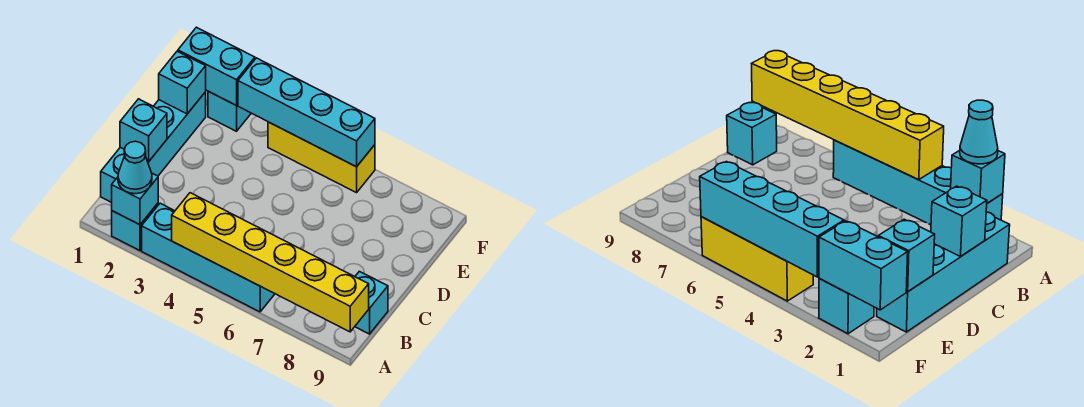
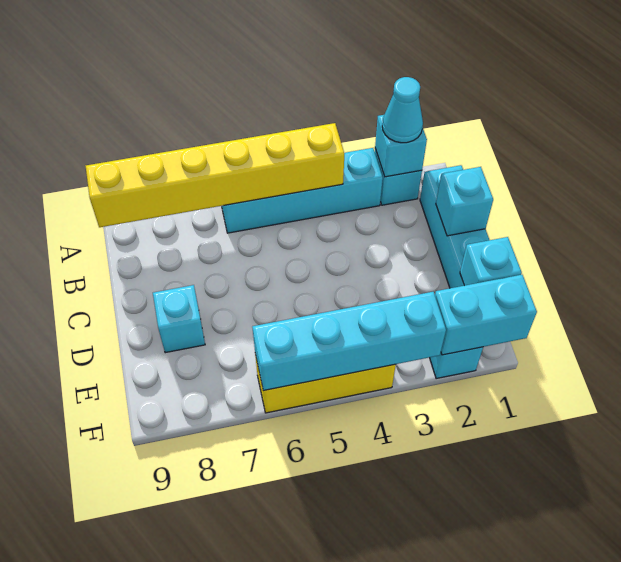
cyan 1x1 brick [355,271,388,334] -> cyan 1x1 brick moved to [153,285,205,353]

